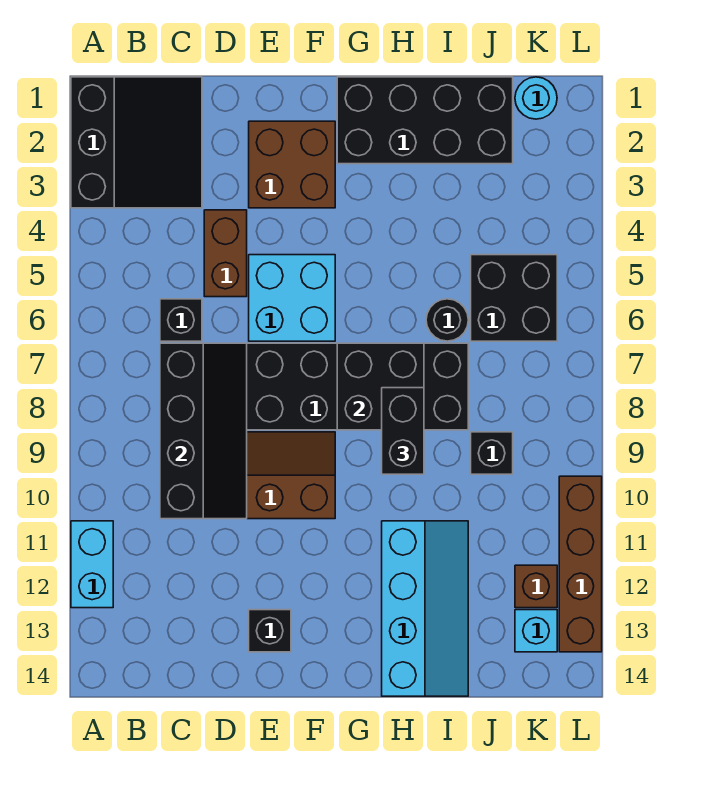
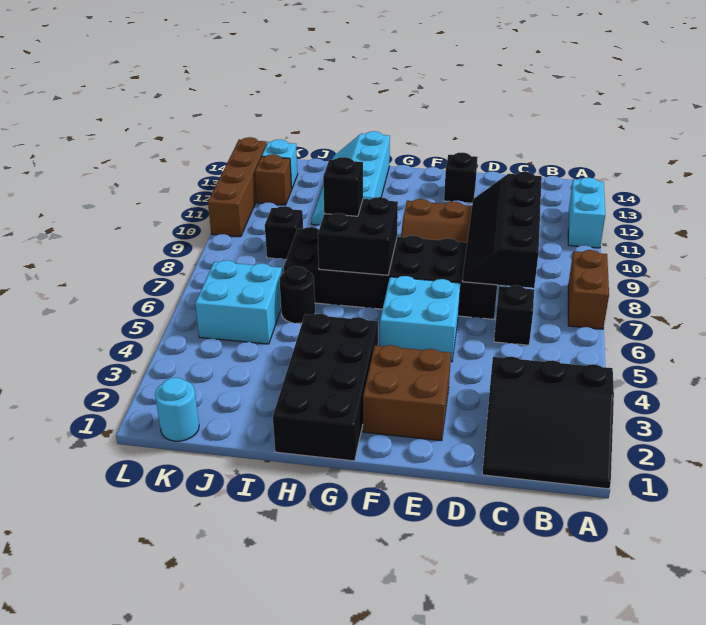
black 3x3 slope [71,77,202,208] -> black 3x3 slope turned to [482,357,614,489]
brown 1x2 brick [204,210,247,297] -> brown 1x2 brick moved to [568,250,609,329]
black 2x4 brick [337,77,513,164] -> black 2x4 brick turned to [273,314,378,461]
black 1x2 brick [382,388,424,474] -> black 1x1 brick [323,157,363,216]
black 2x2 brick [471,255,557,341] -> cyan 2x2 brick [195,260,282,344]

